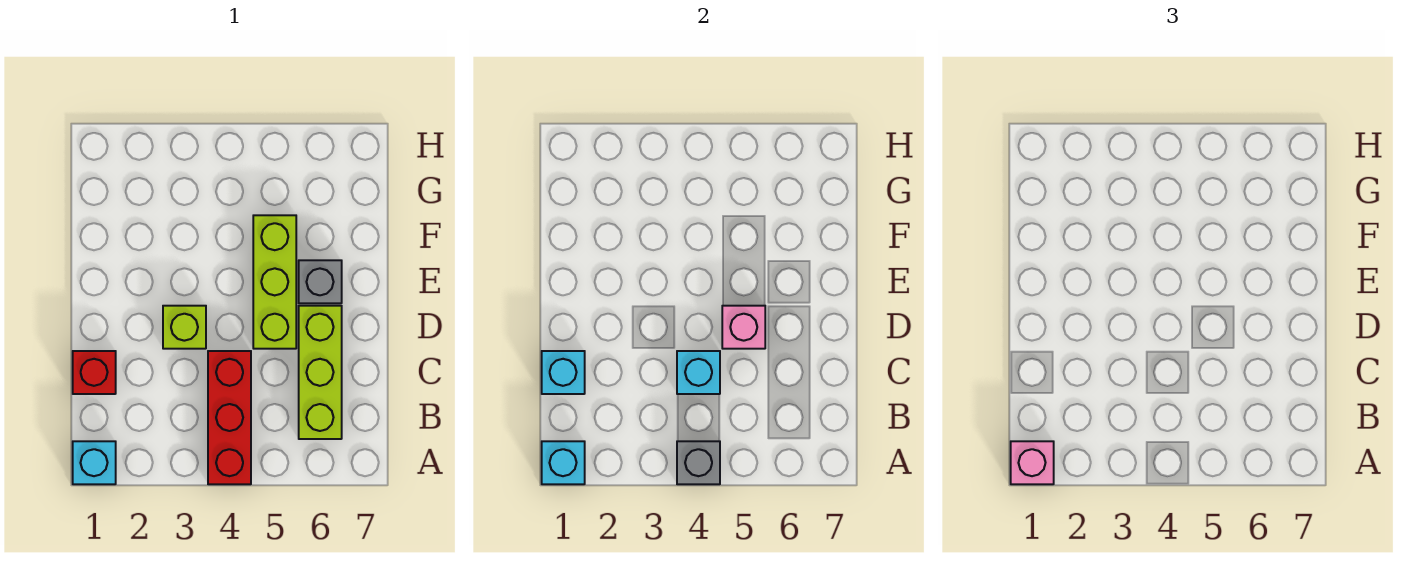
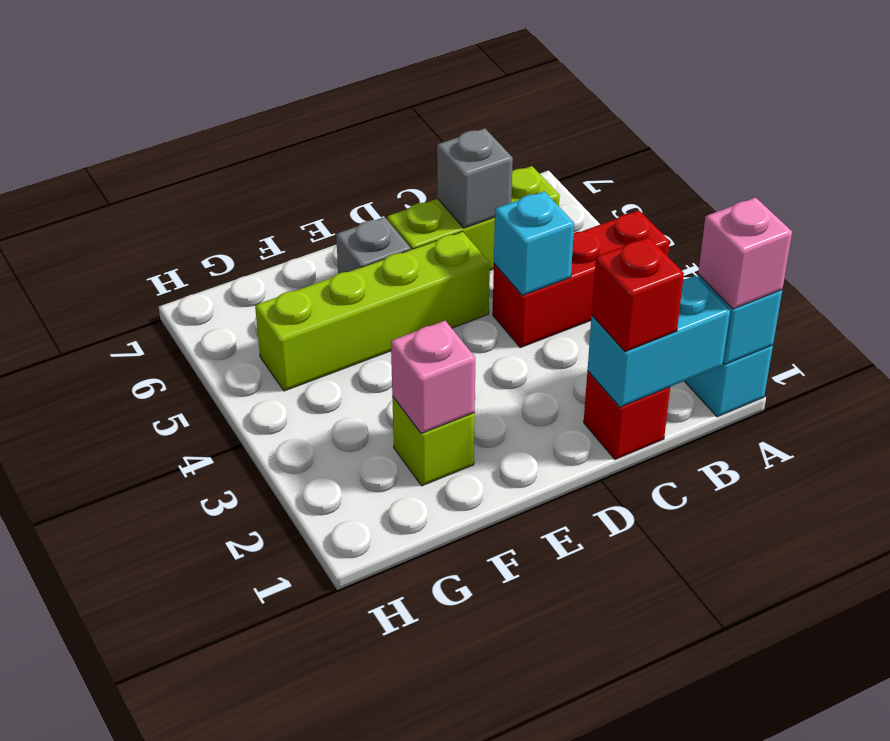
grey 1x1 brick [677,441,720,484] -> grey 1x1 brick moved to [437,128,513,228]
cyan 1x1 brick [542,351,585,394] -> cyan 1x2 brick [588,276,730,407]
none -> red 1x1 brick [592,237,684,352]
lime 1x1 brick [163,306,206,349] -> lime 1x1 brick moved to [392,396,475,486]
lime 1x3 brick [253,215,296,349] -> lime 1x4 brick [255,231,490,391]
pink 1x1 brick [722,306,765,349] -> pink 1x1 brick moved to [391,321,475,434]

